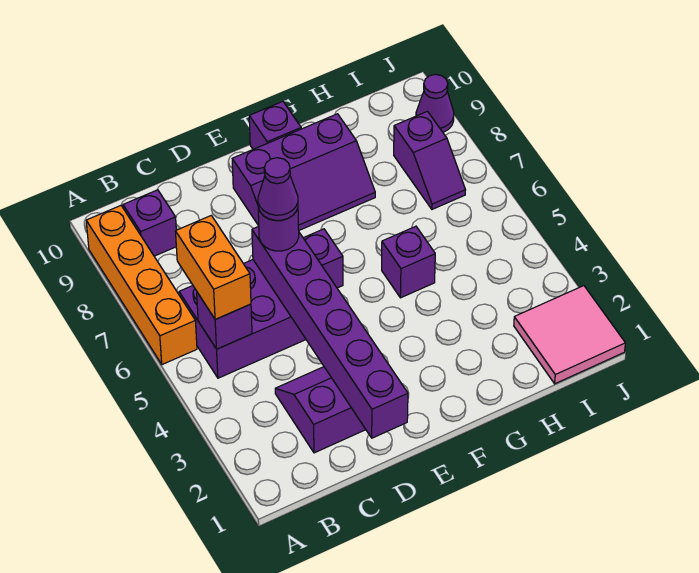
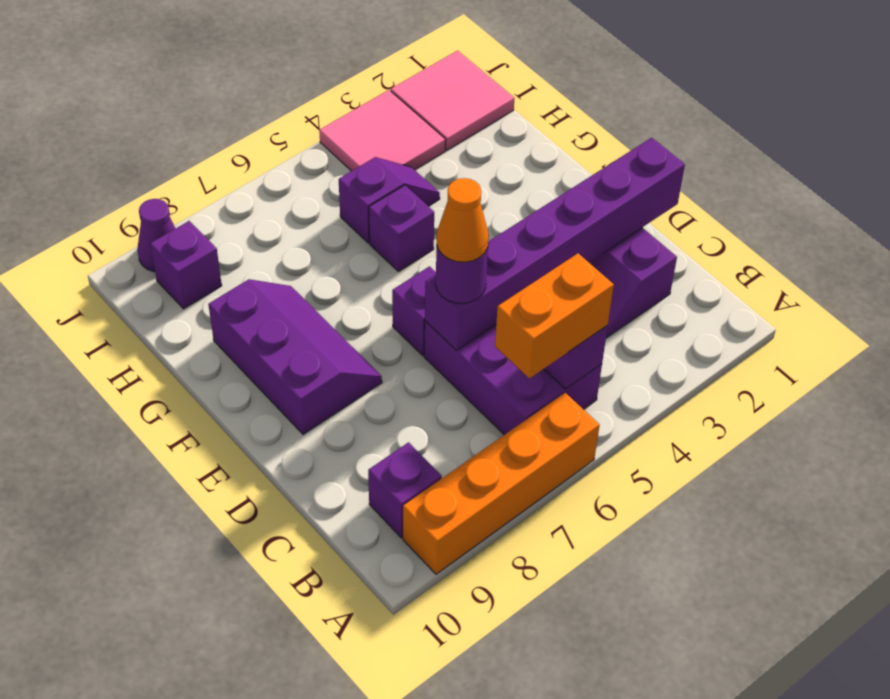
purple 1x1 cone [258,158,298,220] -> orange 1x1 cone [437,178,489,262]
purple 1x1 brick [249,102,301,149] -> purple 1x1 brick moved to [150,221,222,309]
none -> pink 2x2 tile [319,90,446,171]
purple 1x2 slope [394,111,465,209] -> purple 1x2 slope moved to [339,157,440,243]

